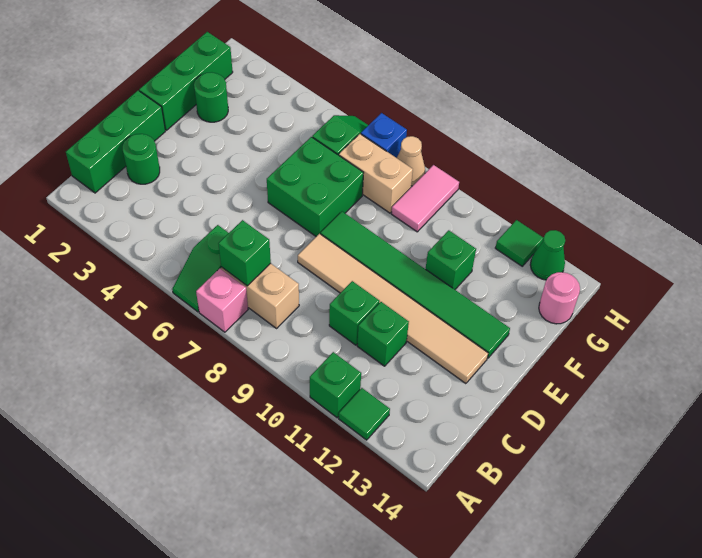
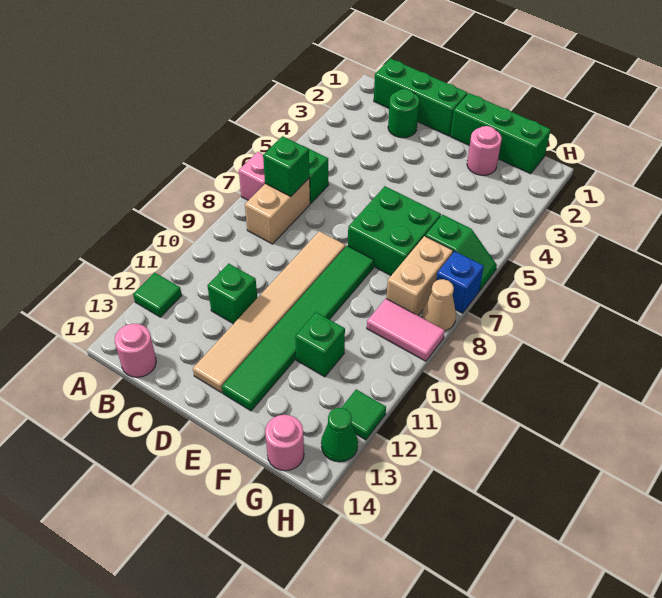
green 1x1 brick [310,352,361,418] -> none
none -> pink 1x1 round brick [115,324,156,377]
green 1x1 brick [329,281,380,345] -> none
green 1x1 round brick [194,72,228,122] -> pink 1x1 round brick [467,126,502,175]

